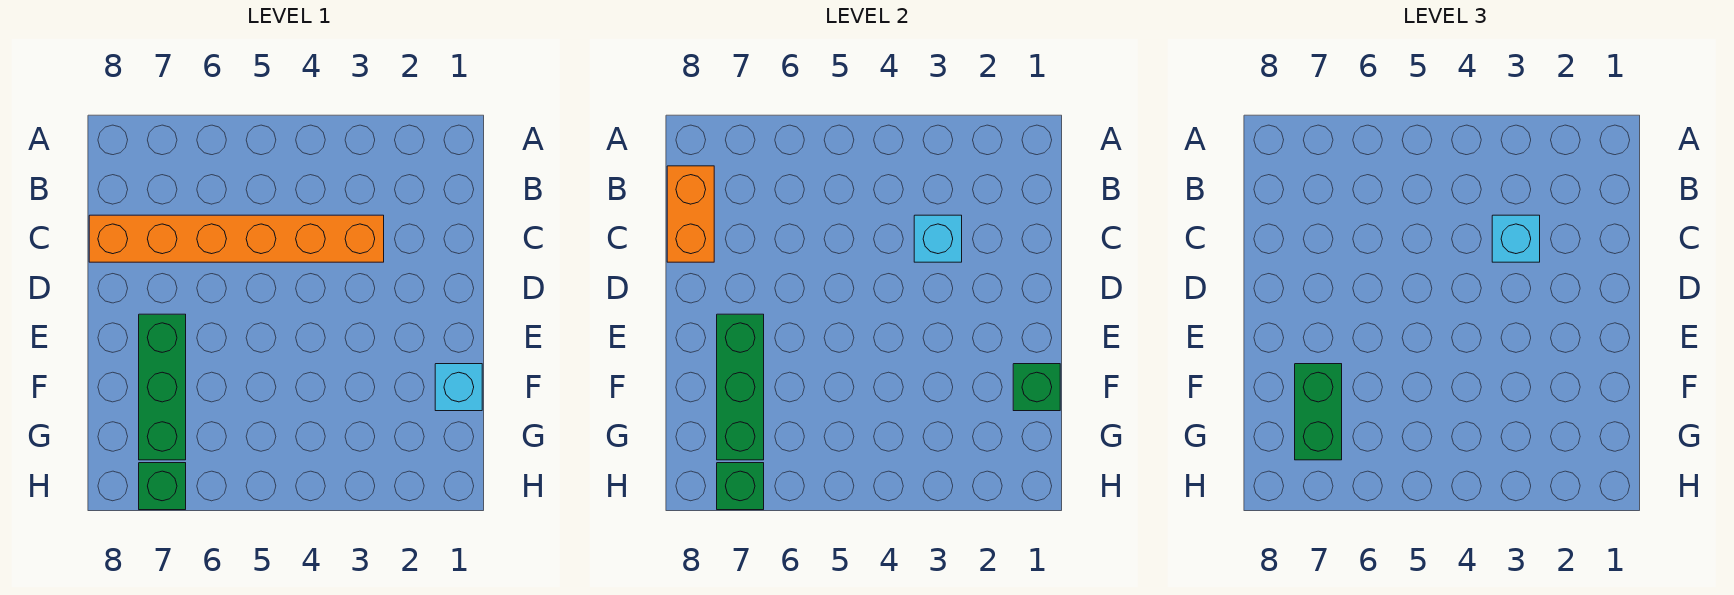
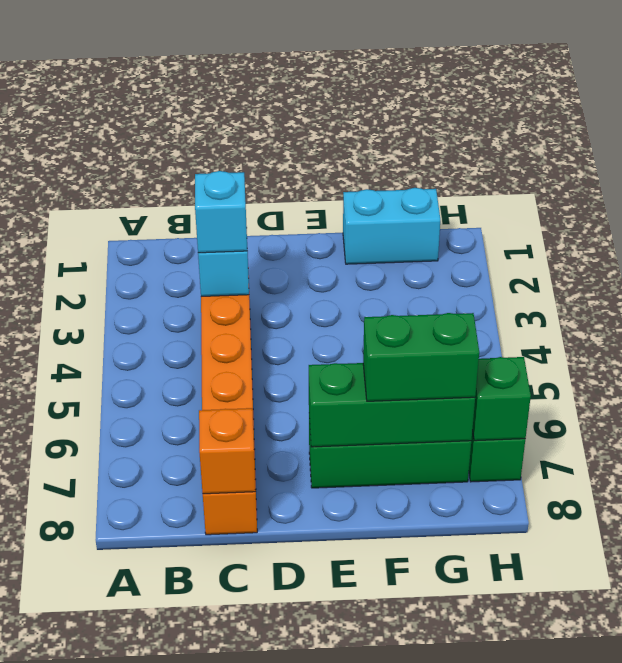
orange 1x2 brick [667,166,714,262] -> orange 1x1 brick [199,408,256,494]
cyan 1x1 brick [435,364,482,411] -> cyan 1x2 brick [343,188,440,264]
green 1x1 brick [1013,364,1060,411] -> none

